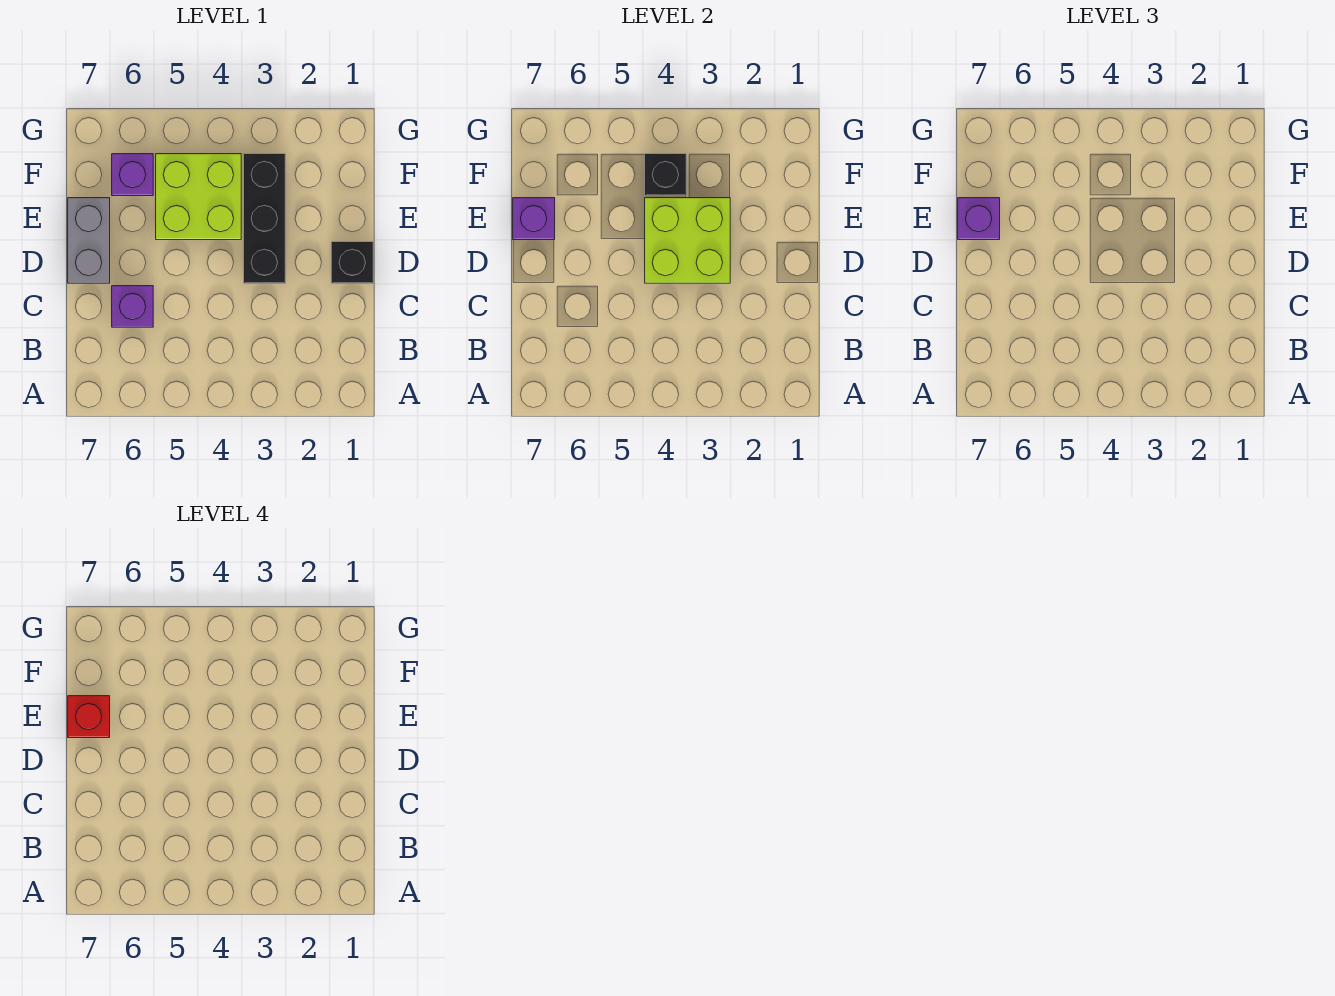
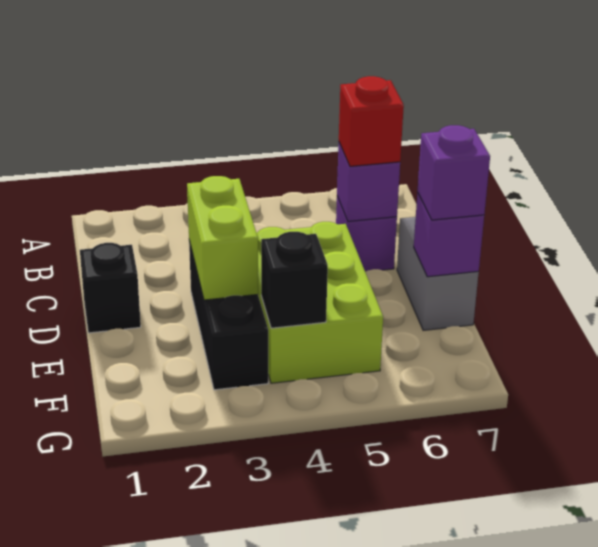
lime 2x2 brick [645,198,730,283] -> lime 1x2 brick [187,176,258,300]
lime 2x2 brick [156,154,241,240] -> lime 2x3 brick [256,222,383,383]
red 1x1 brick [68,696,110,738] -> red 1x1 brick moved to [339,76,404,166]
purple 1x1 brick [112,154,153,196] -> purple 1x1 brick moved to [337,143,400,221]

